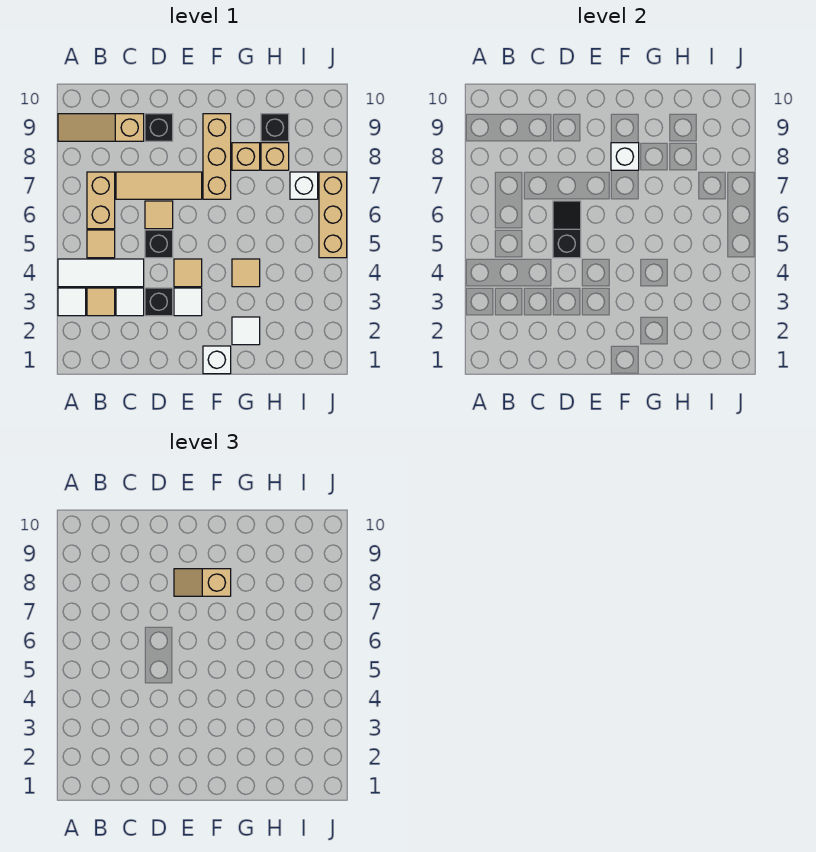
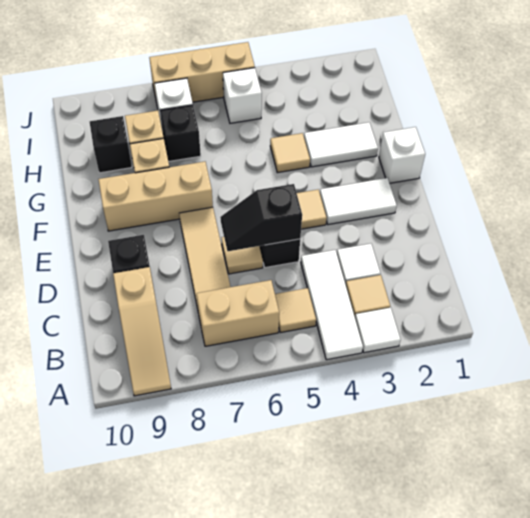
black 1x1 brick [145,288,173,316] -> black 1x1 brick moved to [160,105,201,162]
white 1x1 tile [174,288,202,316] -> white 1x2 tile [320,178,397,225]
tan 1x2 slope [174,569,231,596] -> none
white 1x1 brick [611,143,639,170] -> white 1x1 brick moved to [223,68,262,123]
white 1x1 tile [232,317,260,345] -> white 1x2 tile [304,122,378,167]

